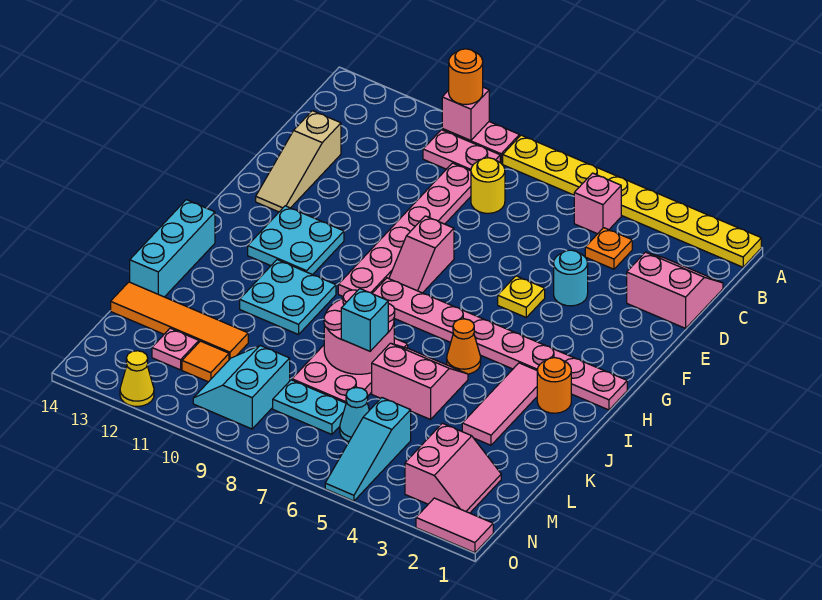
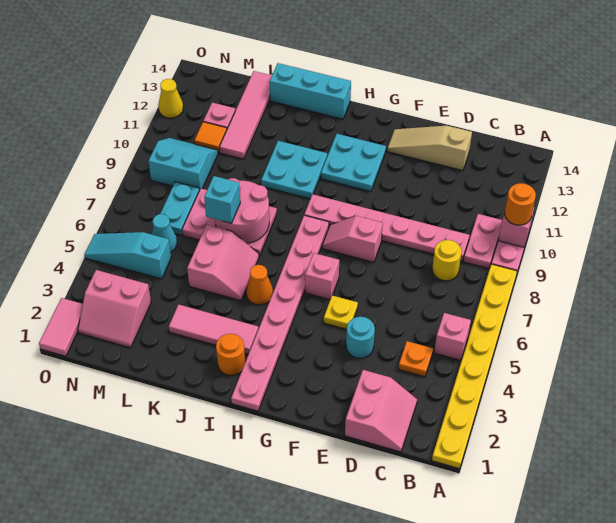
none -> pink 1x1 brick [305,253,339,300]
orange 1x4 tile [111,282,248,360] -> pink 1x4 tile [219,71,272,159]

